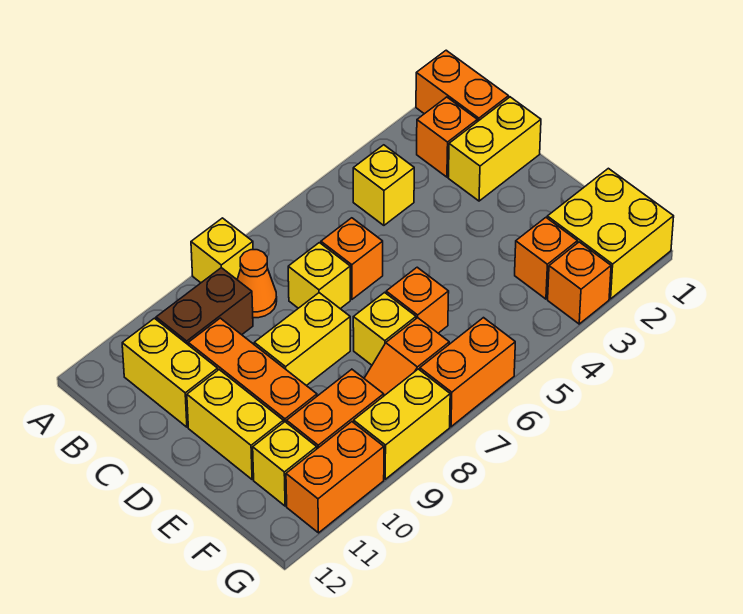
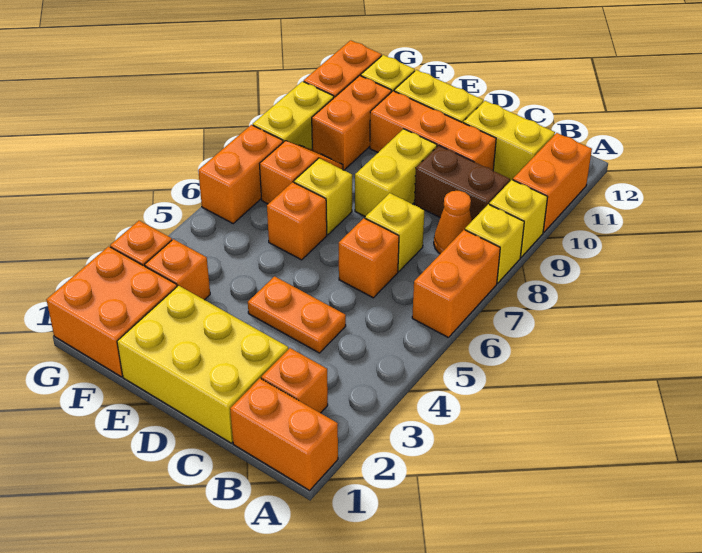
none -> orange 1x2 brick [412,230,500,338]
none -> orange 1x2 brick [513,133,592,232]
yellow 1x1 brick [353,145,414,225] -> yellow 1x1 brick moved to [489,180,548,257]
brown 1x2 brick [156,268,253,344] -> brown 1x2 brick turned to [414,146,510,220]
yellow 1x2 brick [448,97,541,201] -> yellow 2x3 brick [117,285,288,443]
none -> orange 1x2 plate [248,276,346,353]
yellow 2x2 brick [547,168,674,299] -> orange 2x2 brick [46,246,177,377]

